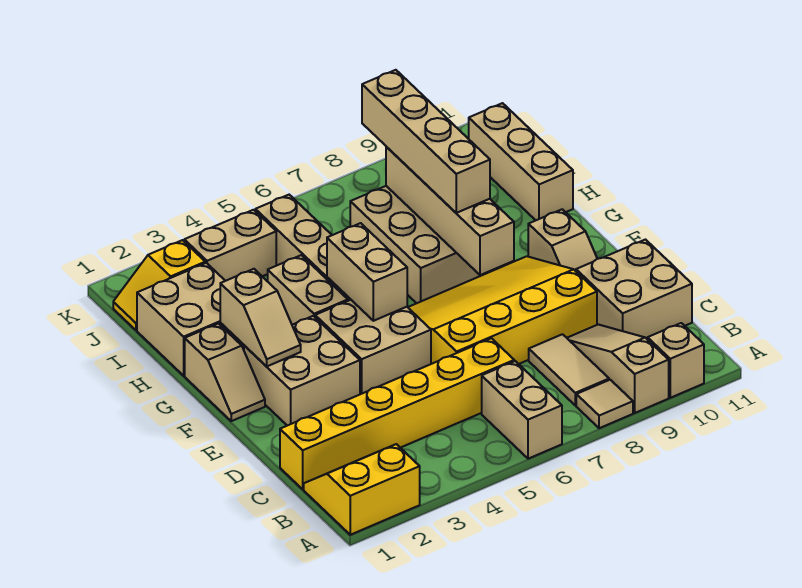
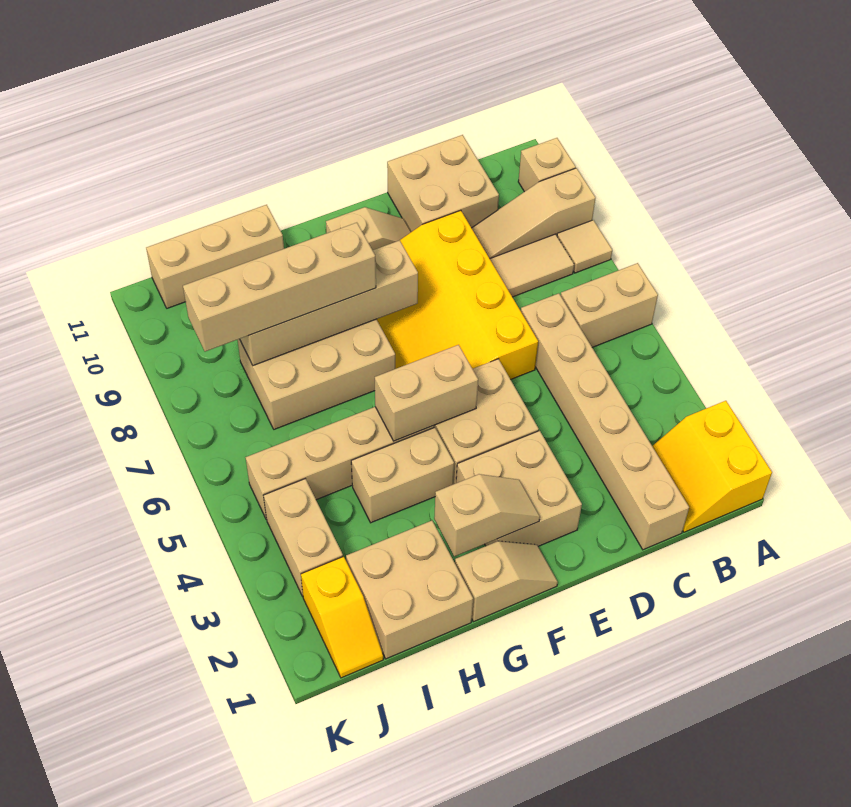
yellow 1x6 brick [280,338,514,489] -> tan 1x6 brick [521,293,689,550]

